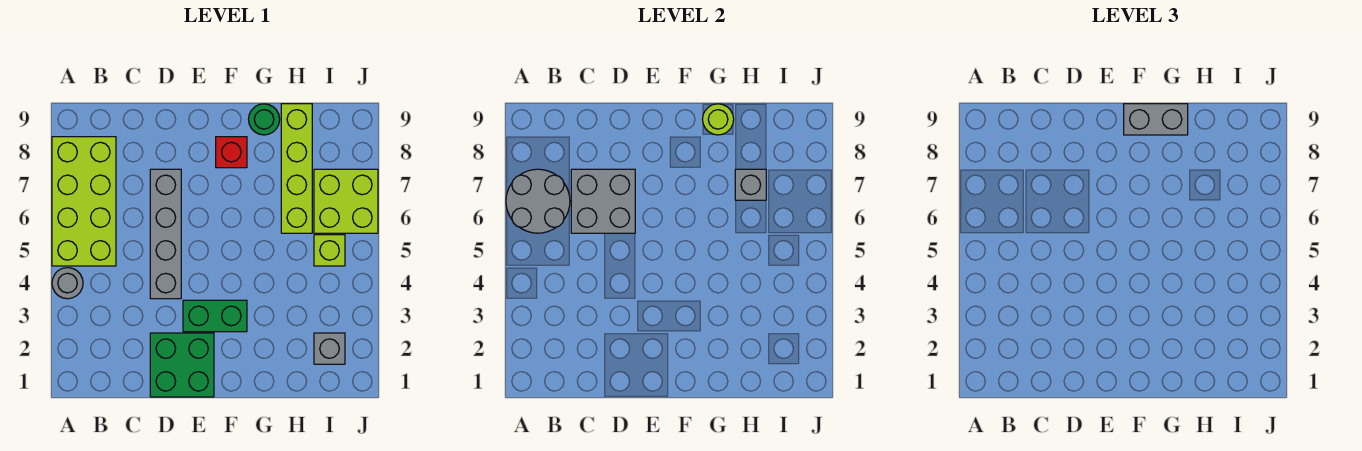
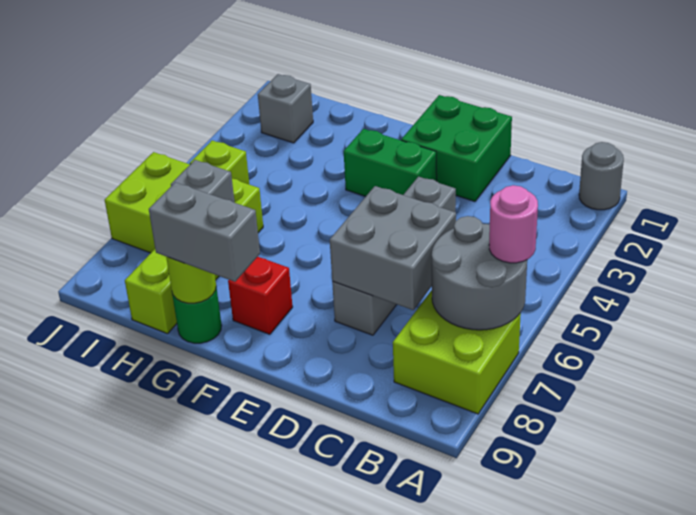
grey 1x1 round brick [52,268,83,299] -> grey 1x1 round brick moved to [579,142,624,210]
lime 2x4 brick [52,137,116,266] -> lime 2x2 brick [393,290,521,414]
none -> pink 1x1 round brick [489,185,538,263]

